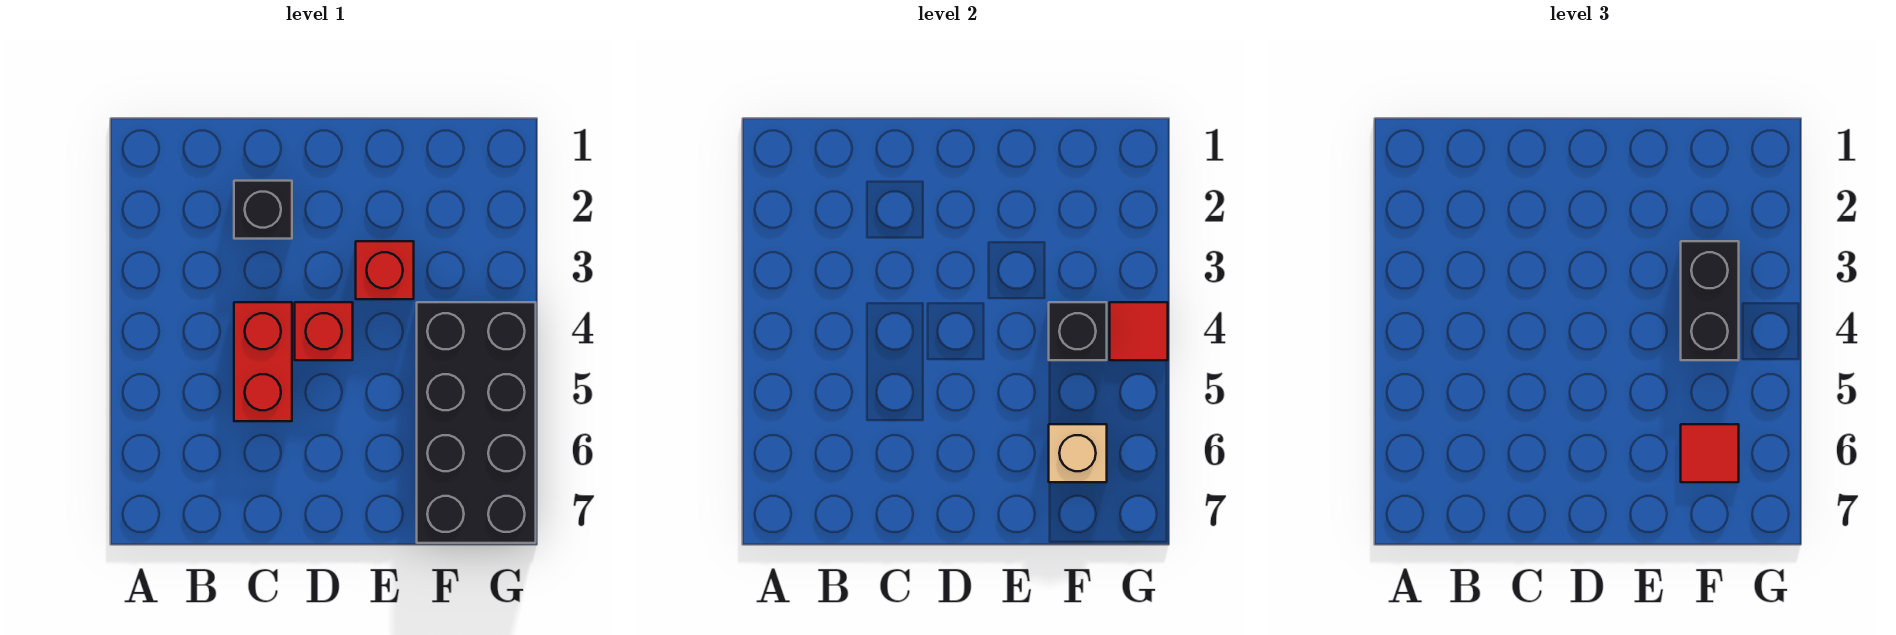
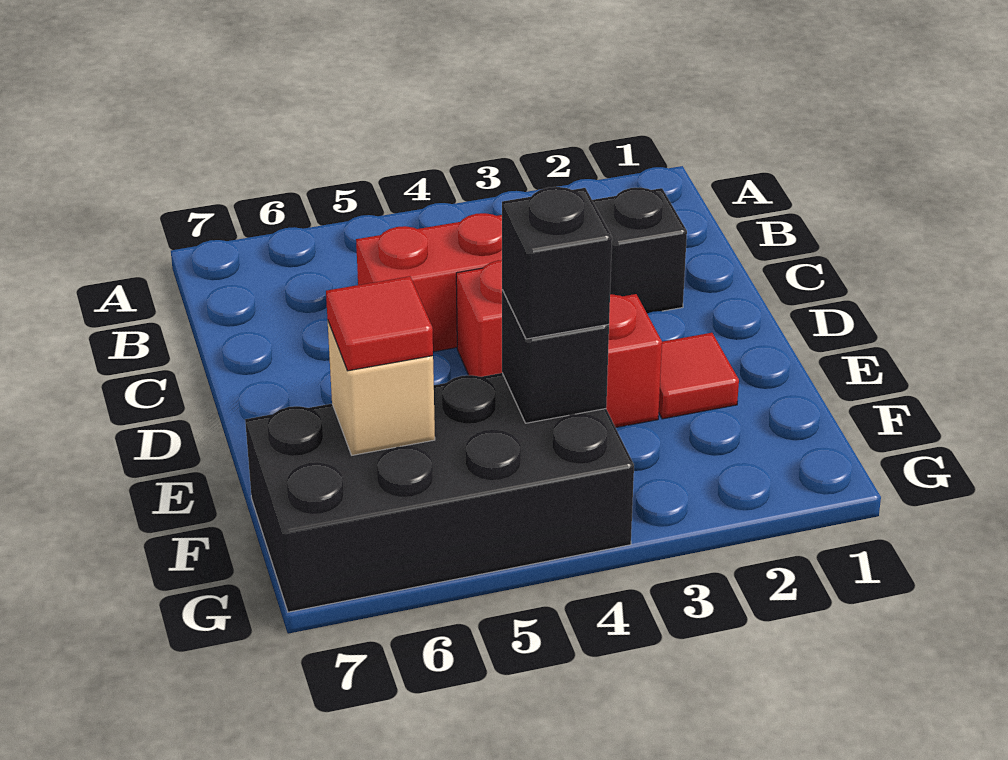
black 1x2 brick [1681,241,1739,360] -> black 1x1 brick [502,187,612,339]
red 1x1 tile [1110,302,1168,360] -> red 1x1 tile moved to [659,333,739,419]

